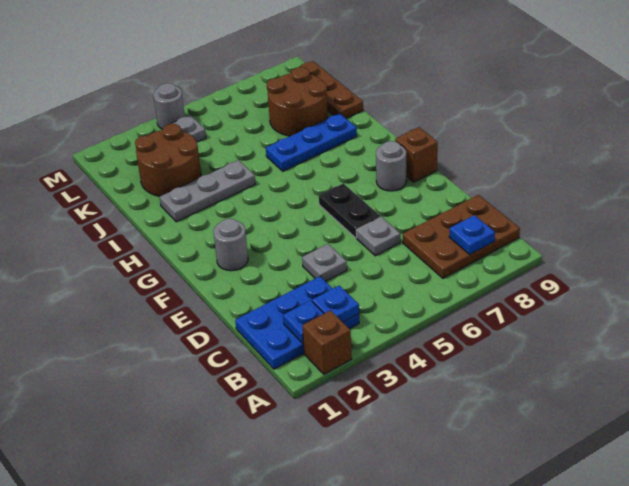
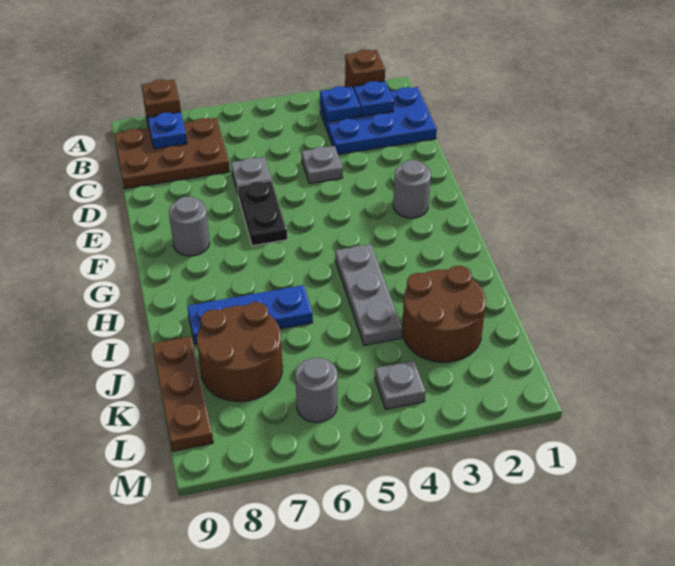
brown 1x1 brick [395,127,438,182] -> brown 1x1 brick moved to [141,80,181,128]
grey 1x3 plate [160,160,255,222] -> grey 1x3 plate turned to [335,244,402,345]
grey 1x1 round brick [153,83,185,129] -> grey 1x1 round brick moved to [295,358,337,422]

